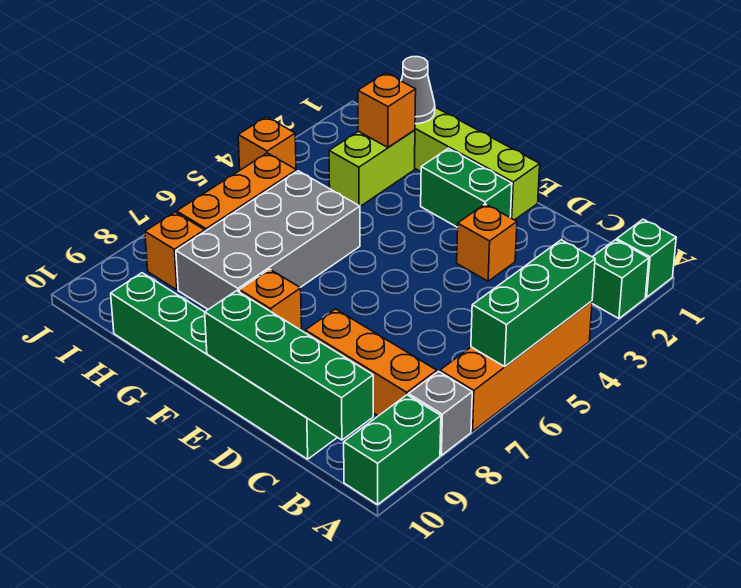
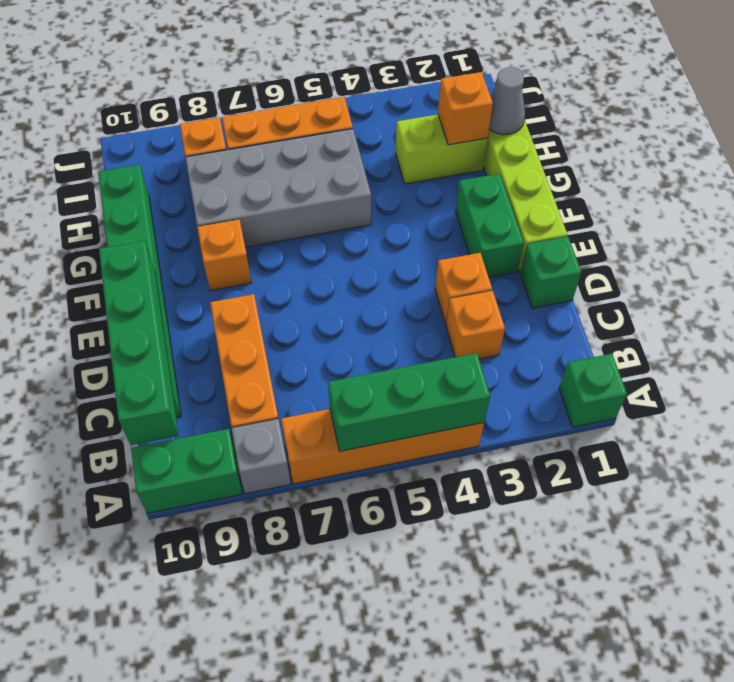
green 1x1 brick [592,240,649,319] -> green 1x1 brick moved to [520,237,582,308]
orange 1x1 brick [238,117,296,170] -> orange 1x1 brick moved to [446,291,505,359]

